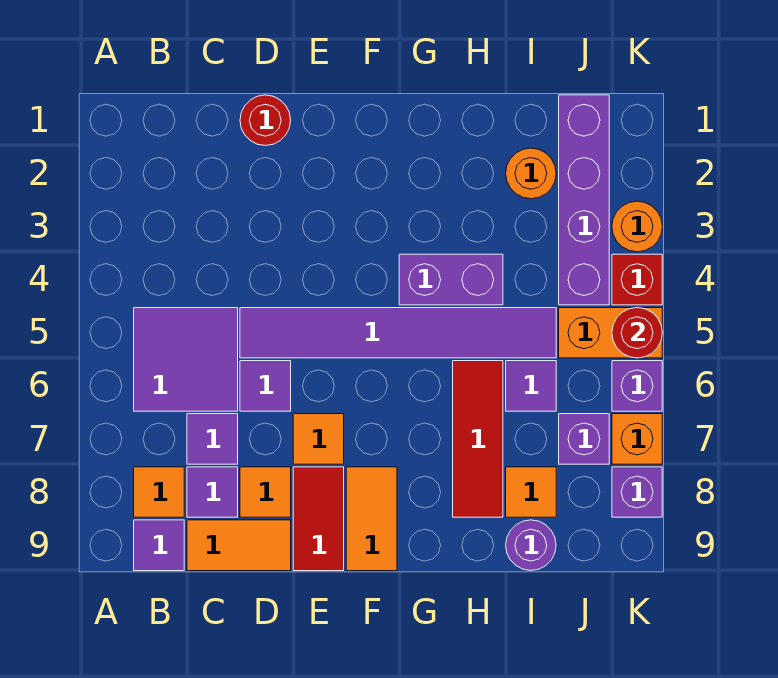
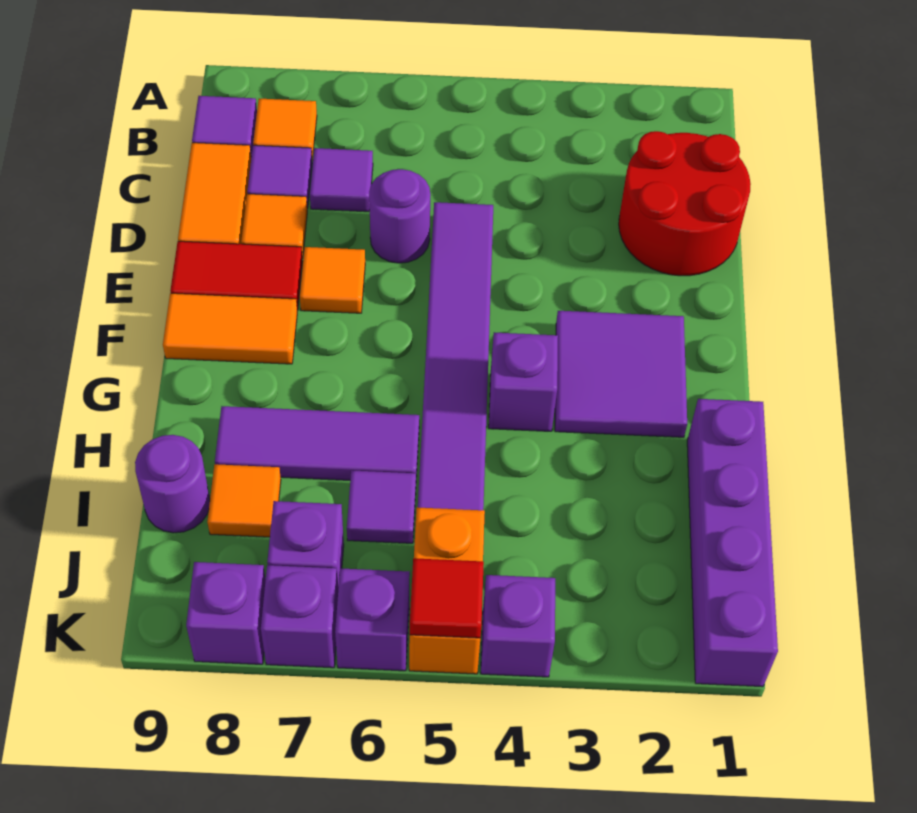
purple 2x2 tile [134,308,238,411] -> purple 2x2 tile moved to [555,311,687,437]
red 1x1 round brick [240,95,291,146] -> red 2x2 round brick [619,131,751,276]
purple 1x1 tile [240,361,291,411] -> purple 1x1 round brick [369,169,431,263]
purple 1x2 brick [399,254,503,305] -> purple 1x1 brick [489,332,558,431]
red 1x3 tile [453,361,503,517] -> purple 1x3 tile [215,406,419,480]
orange 1x1 round brick [506,148,556,199] -> none
purple 1x4 brick [559,95,609,305] -> purple 1x4 brick turned to [687,399,778,687]
orange 1x1 round brick [612,201,662,252] -> none
red 1x1 brick [612,254,662,305] -> purple 1x1 brick [481,575,555,677]
red 1x1 round brick [612,308,662,358] -> red 1x1 tile [410,558,484,638]
orange 1x1 brick [612,414,662,464] -> purple 1x1 brick [261,565,338,668]

